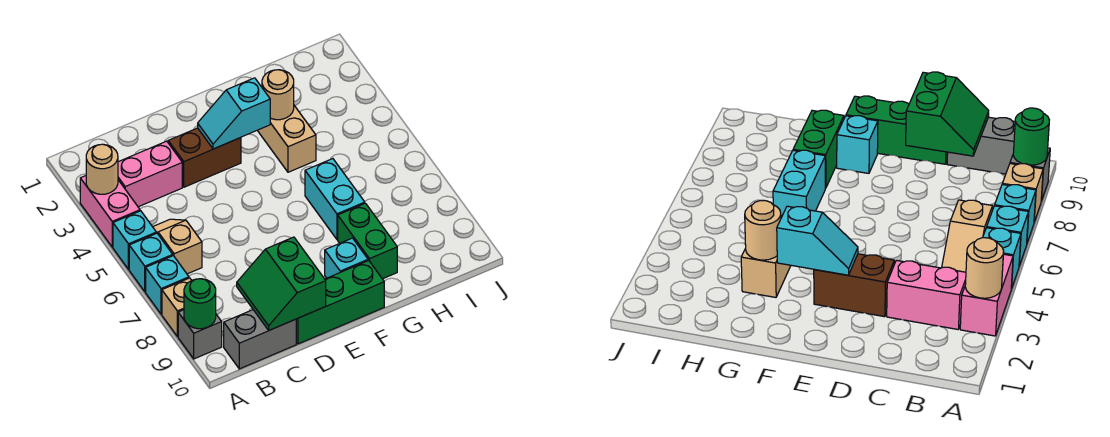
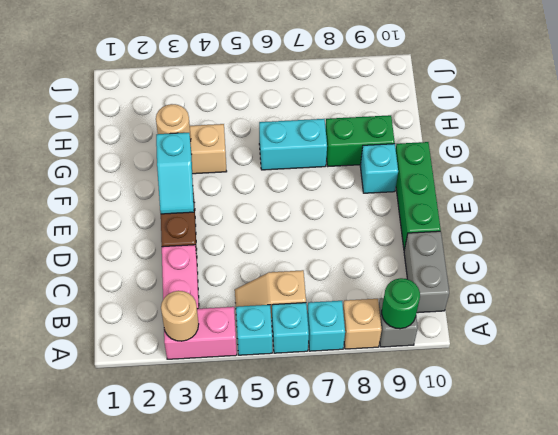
green 2x2 slope [237,237,326,330] -> none

